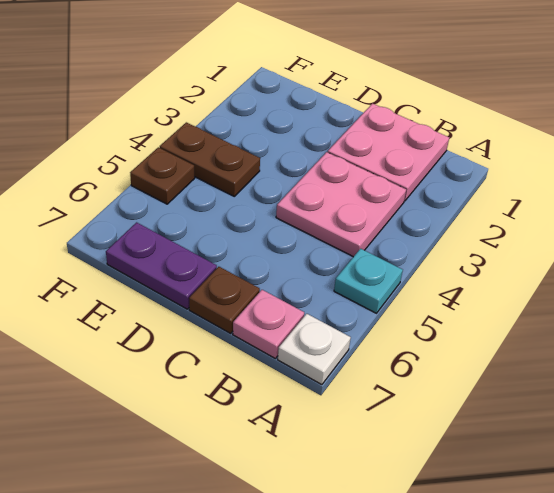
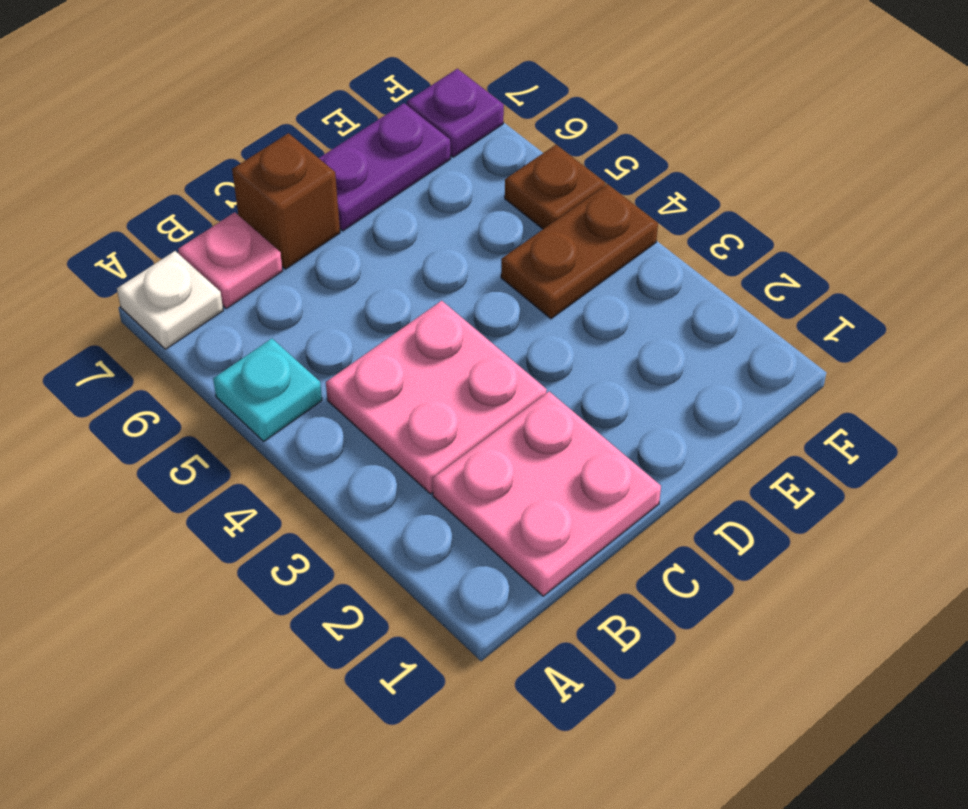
brown 1x1 plate [189,267,260,333] -> brown 1x1 brick [232,133,340,269]
none -> purple 1x1 plate [407,69,504,157]

